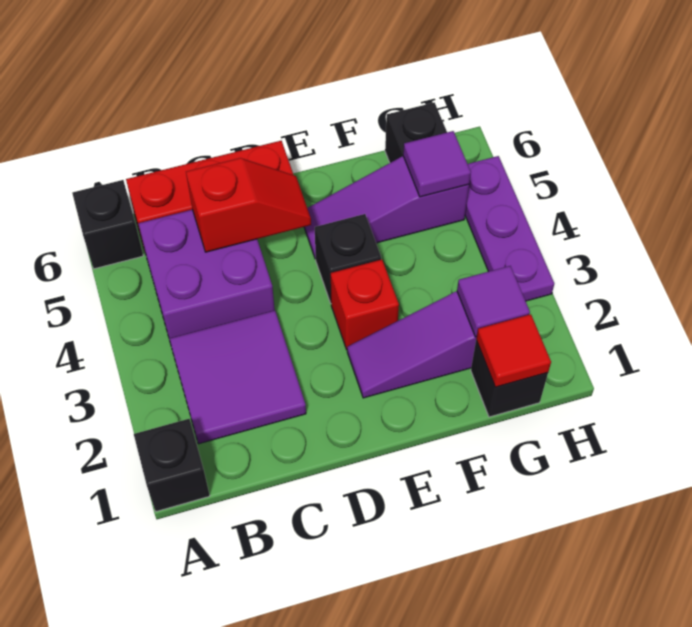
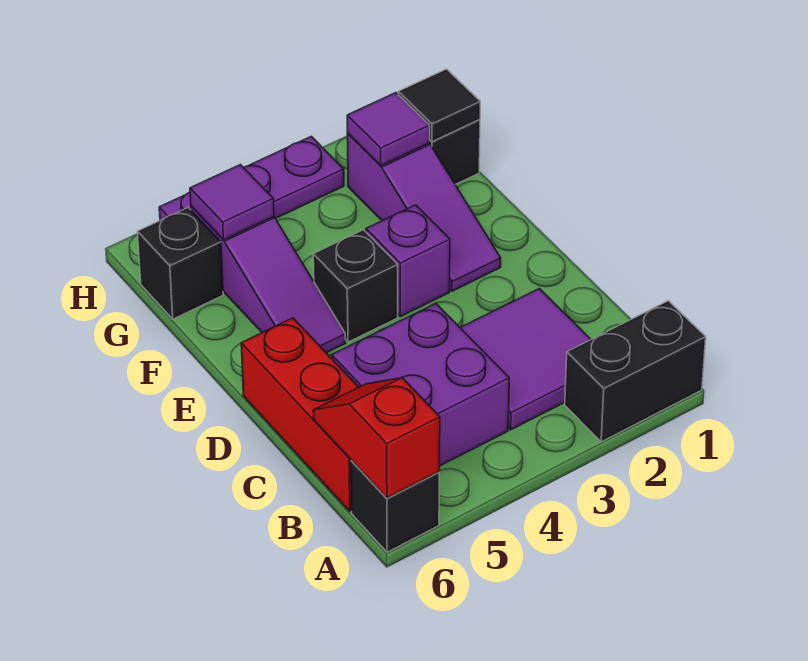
black 1x1 brick [134,419,210,511] -> black 1x2 brick [565,301,706,442]
red 1x2 slope [186,158,311,252] -> red 1x2 slope moved to [313,378,440,498]
red 1x1 brick [331,259,399,350] -> purple 1x1 brick [366,205,450,316]
red 1x1 tile [476,314,551,387] -> black 1x1 tile [398,69,480,142]

